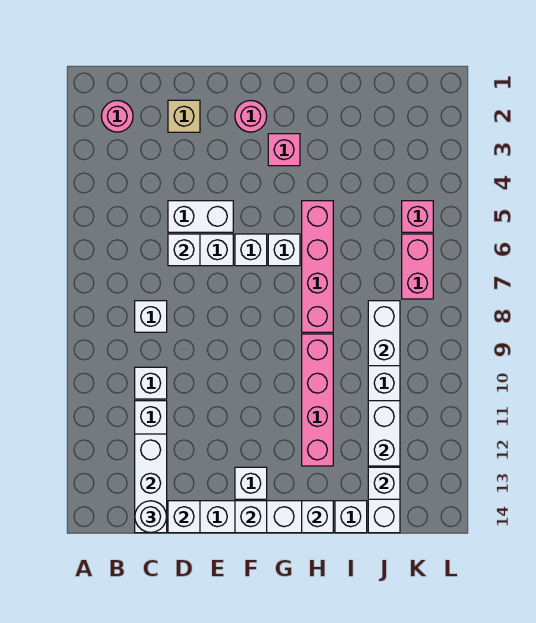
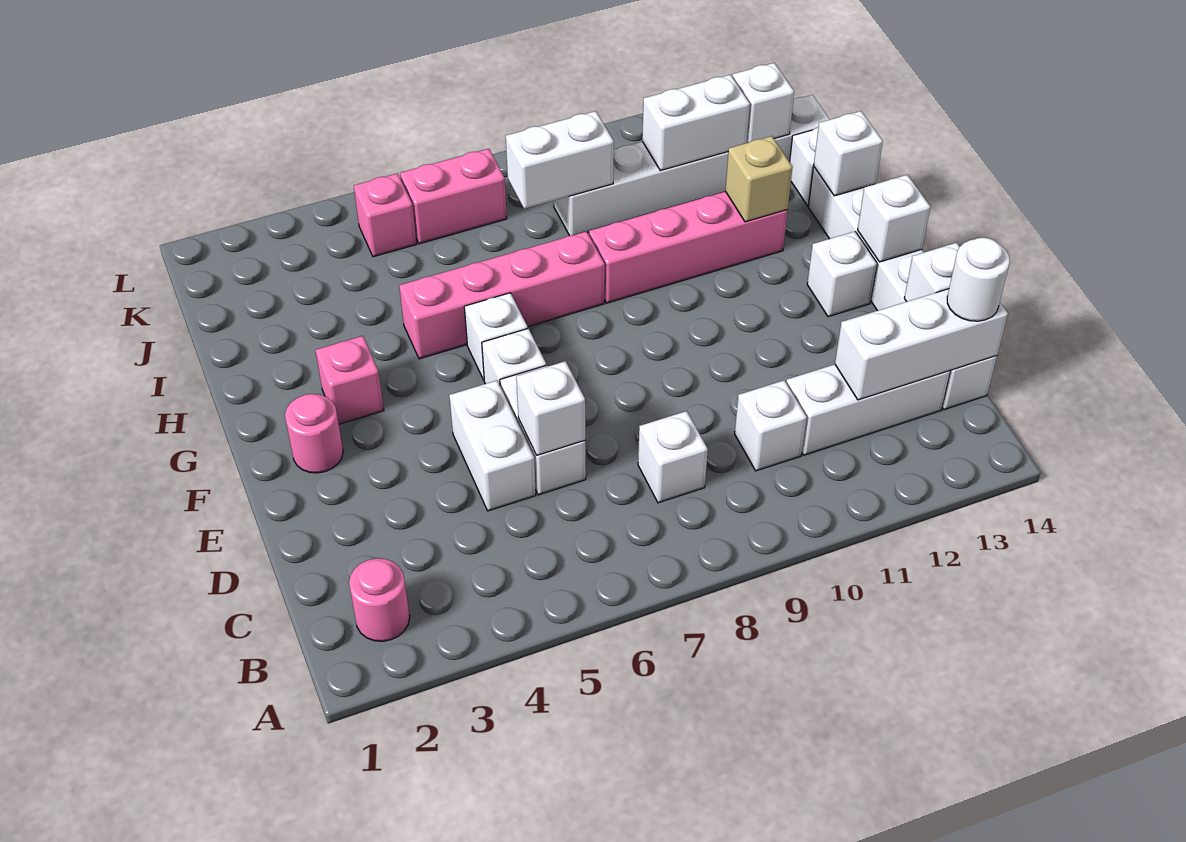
tan 1x1 brick [168,100,200,132] -> tan 1x1 brick moved to [725,136,792,222]

